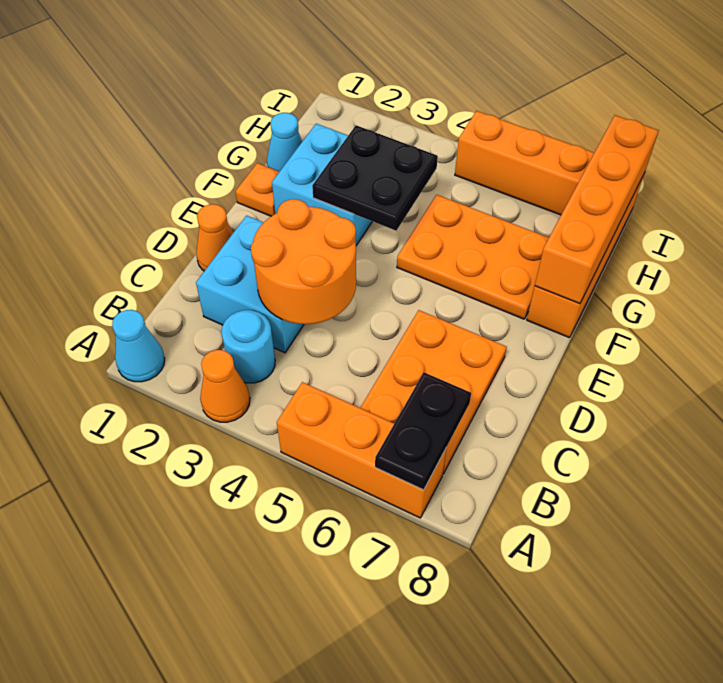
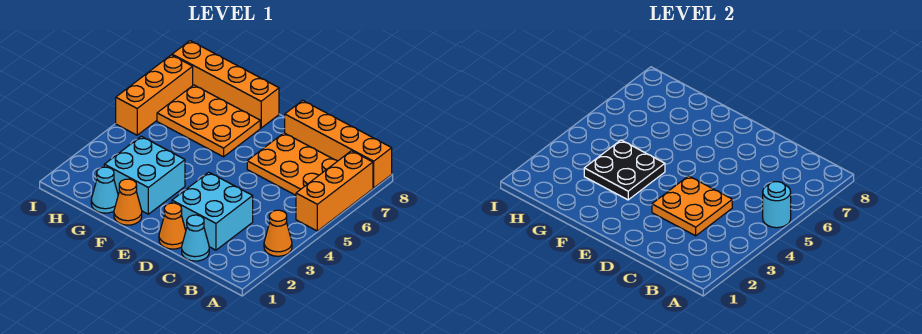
cyan 1x1 cone [112,310,165,382] -> cyan 1x1 cone moved to [182,215,209,261]
black 1x2 plate [375,372,471,490] -> none
cyan 1x1 round brick [222,310,275,383] -> cyan 1x1 round brick moved to [763,182,791,228]
orange 2x2 round brick [251,199,356,324] -> orange 2x2 plate [652,176,732,236]
orange 1x1 plate [236,163,279,216] -> orange 1x1 cone [114,179,142,225]
orange 2x3 plate [397,195,549,319] -> orange 2x3 plate turned to [157,85,260,157]
orange 1x4 brick [535,115,659,304] -> orange 1x4 brick moved to [285,100,392,188]

